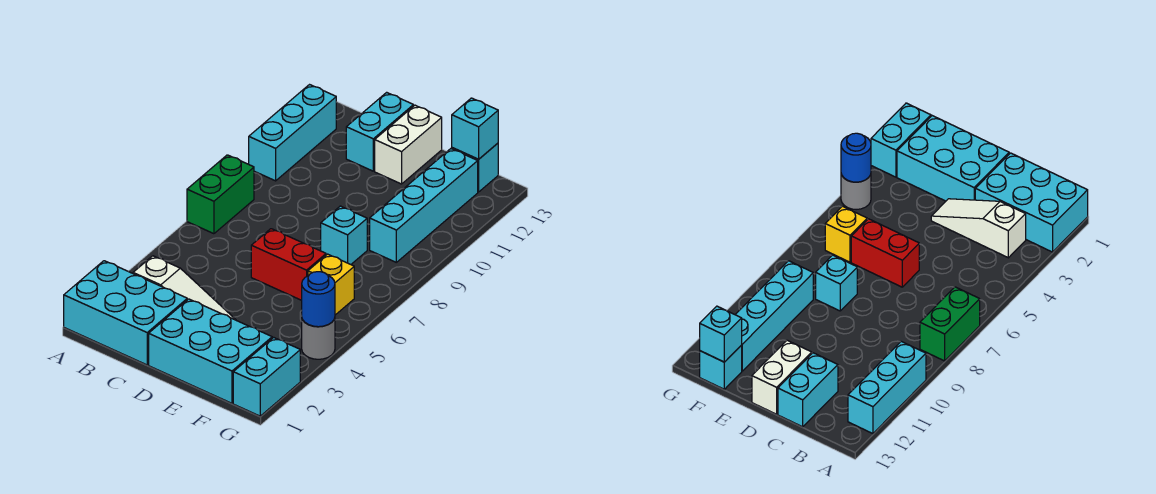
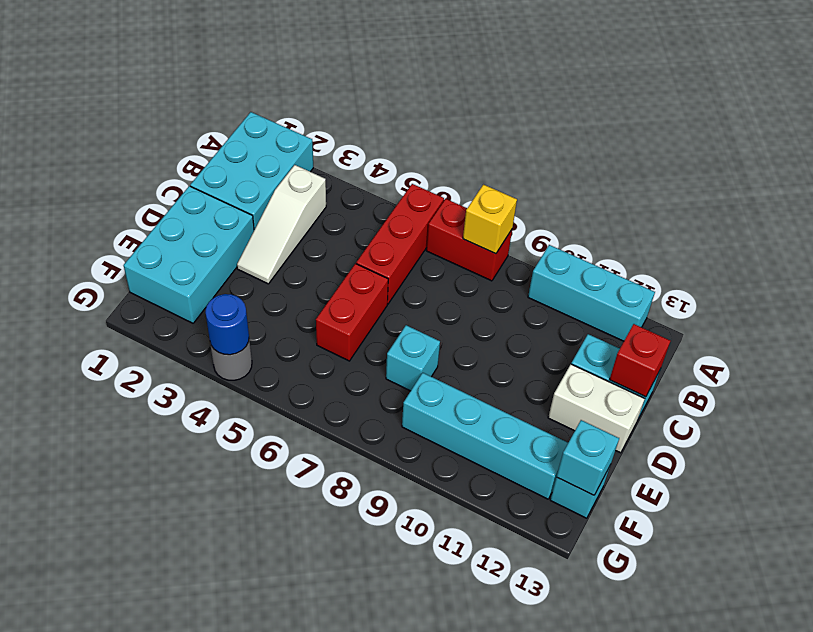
none -> red 1x3 brick [356,184,444,304]
green 1x2 brick [187,155,254,234] -> red 1x2 brick [426,199,512,281]
none -> red 1x1 brick [610,324,670,397]
yellow 1x1 brick [308,254,354,315] -> yellow 1x1 brick moved to [463,185,517,254]
cyan 1x2 brick [233,337,300,416] -> none

